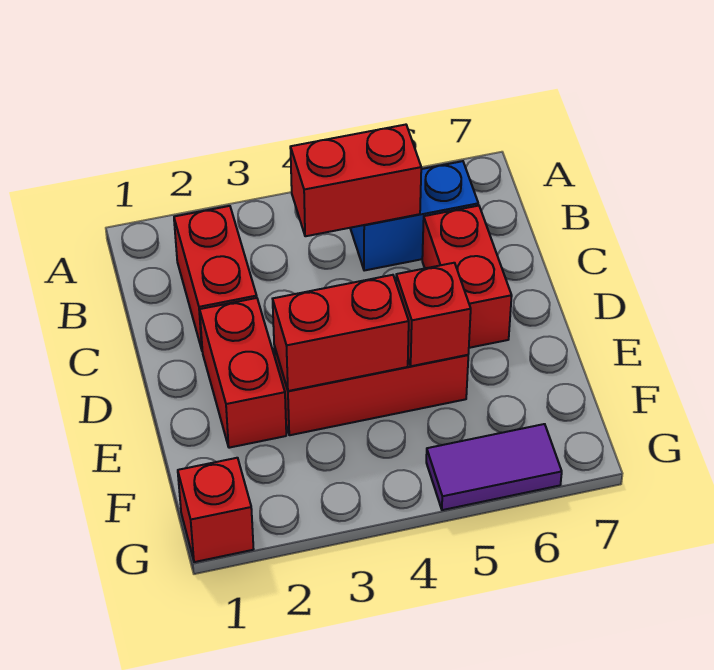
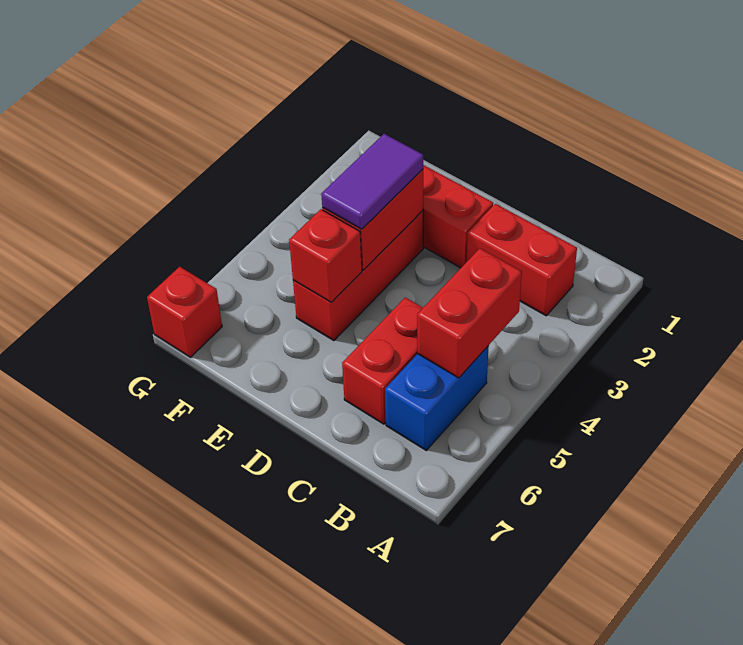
red 1x2 brick [422,206,512,348] -> red 1x2 brick turned to [342,297,423,424]
red 1x1 brick [178,458,253,562] -> red 1x1 brick moved to [147,267,222,357]
purple 1x2 tile [426,424,562,510] -> purple 1x2 tile moved to [321,134,423,229]

